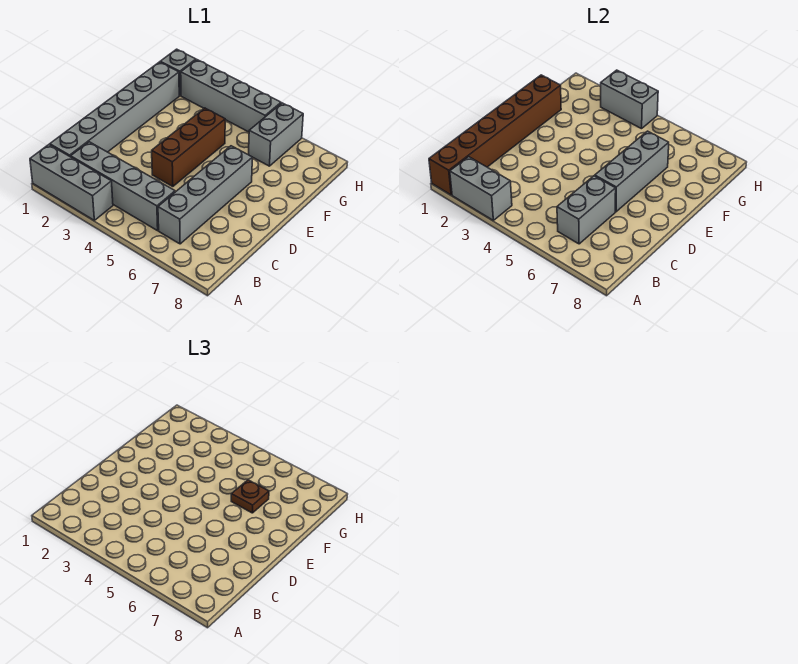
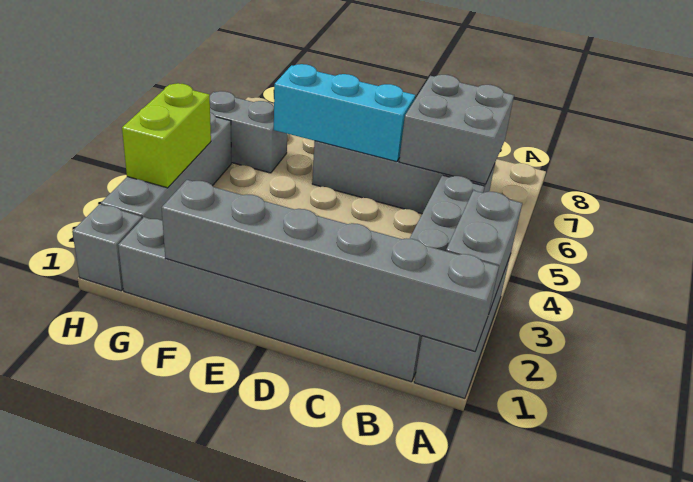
brown 1x6 brick [429,75,561,195] -> grey 1x6 brick [162,180,499,351]
grey 1x2 brick [557,176,616,244] -> grey 2x2 brick [399,75,514,184]
brown 1x3 brick [152,108,225,187] -> none
grey 1x3 brick [595,131,669,212] -> cyan 1x3 brick [274,64,415,162]
brown 1x1 plate [231,480,269,513] -> none
grey 1x2 brick [601,70,658,129] -> lime 1x2 brick [122,83,211,188]

